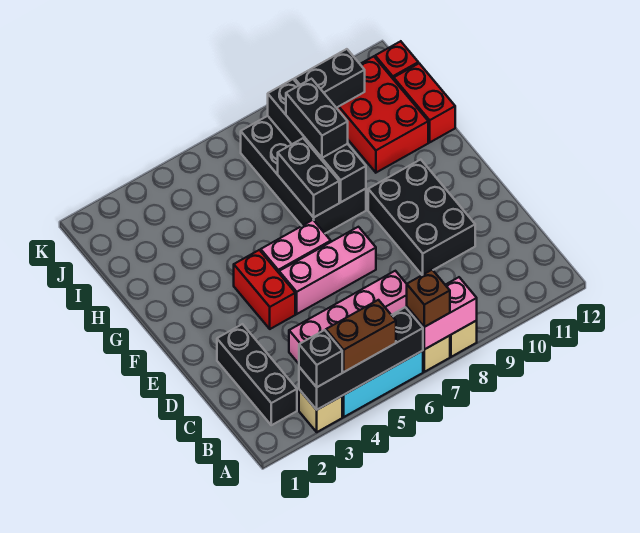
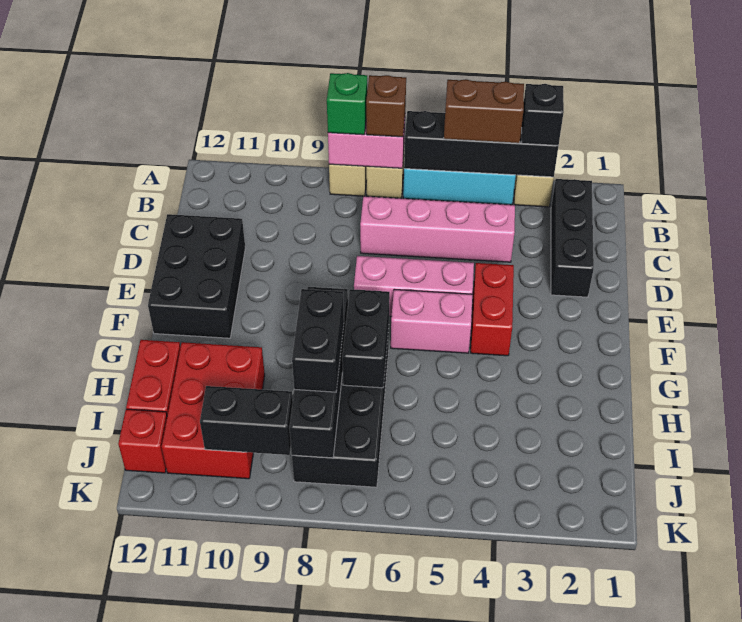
none -> green 1x1 brick [327,73,367,135]
black 2x3 brick [368,159,475,275] -> black 2x3 brick moved to [148,214,245,338]

